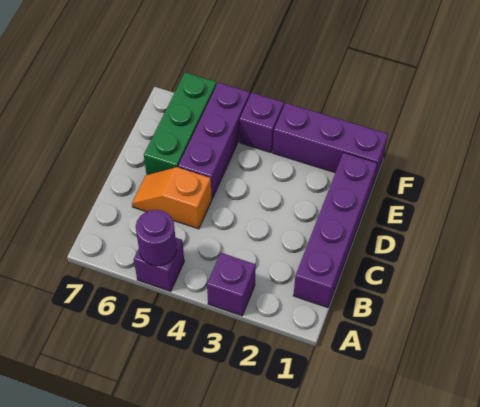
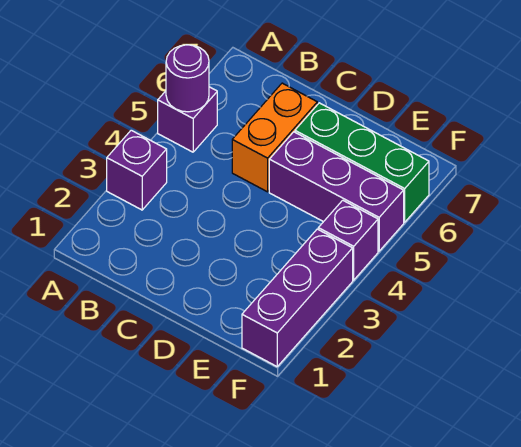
purple 1x4 brick [293,153,377,308] -> none
orange 1x2 slope [132,167,212,229] -> orange 1x2 brick [232,83,317,192]

